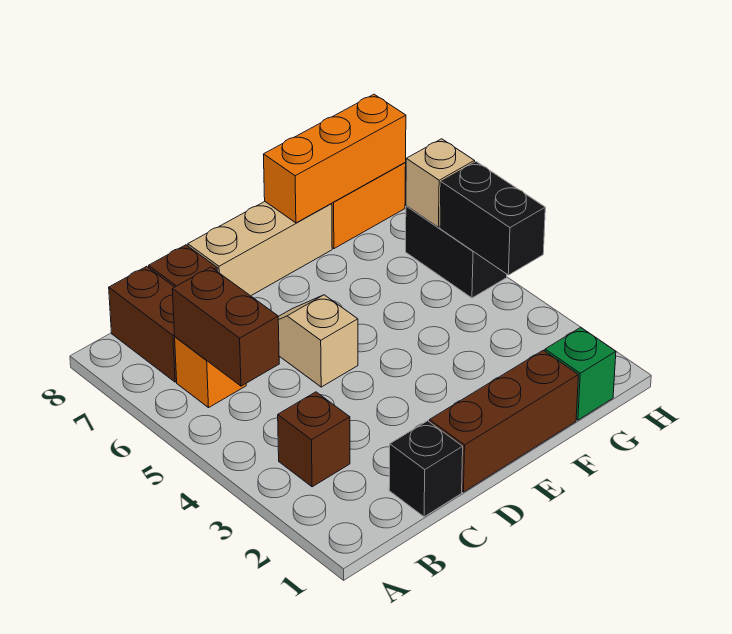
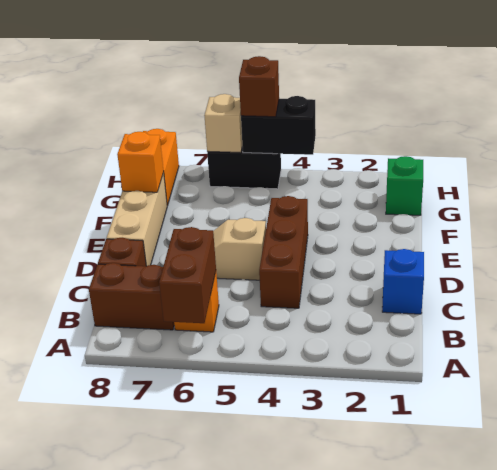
brown 1x1 brick [278,392,350,487] -> brown 1x1 brick moved to [239,56,279,117]
brown 1x2 brick [172,267,279,386] -> brown 1x2 brick turned to [159,227,216,323]
black 1x1 brick [389,421,463,517] -> blue 1x1 brick [382,249,424,314]
brown 1x3 brick [429,350,578,492] -> brown 1x3 brick moved to [259,196,308,308]
orange 1x3 brick [263,94,406,223] -> orange 1x1 brick [117,132,164,192]

